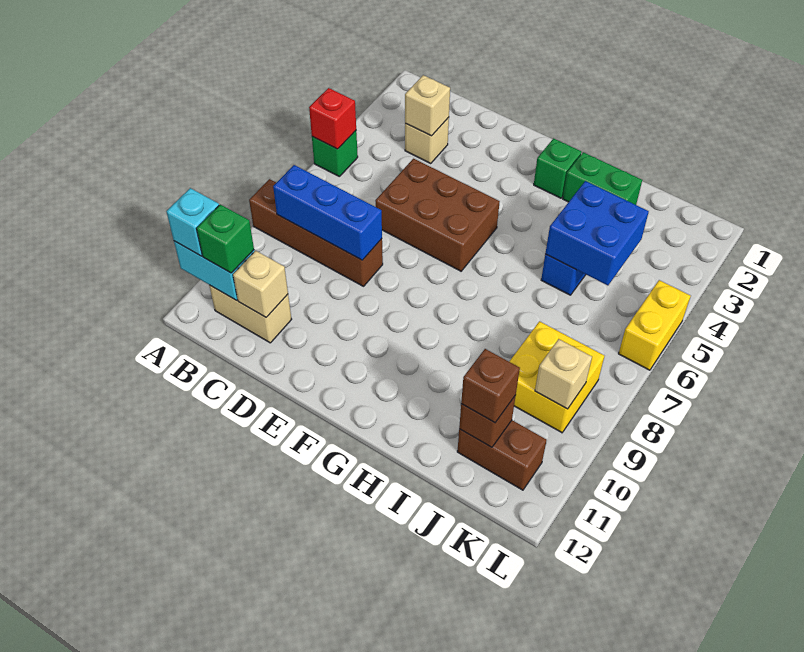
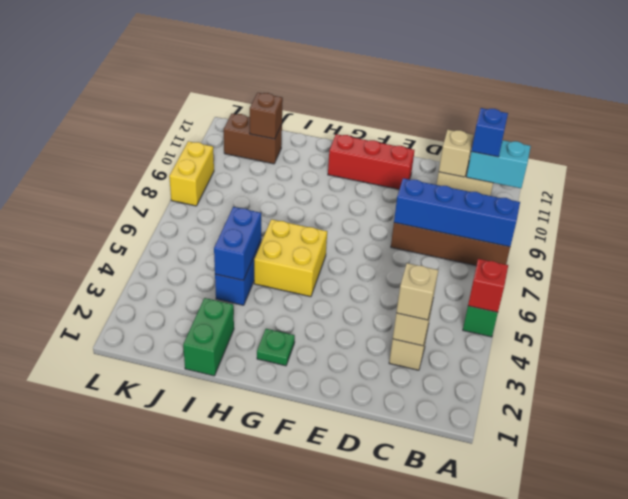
cyan 1x1 brick [166,188,219,256] -> none
blue 1x3 brick [273,165,382,260] -> blue 1x4 brick [394,178,520,247]
green 1x1 brick [197,204,254,273] -> blue 1x1 brick [471,108,508,157]
brown 2x3 brick [375,159,500,271] -> none
none -> red 1x3 brick [328,134,415,189]
green 1x1 brick [534,138,581,198] -> green 1x1 plate [257,329,295,366]
green 1x2 brick [563,152,642,205] -> green 1x2 brick turned to [183,298,234,376]
blue 2x2 brick [545,181,649,285] -> blue 1x2 brick [214,207,261,280]
yellow 2x2 brick [509,321,604,433] -> yellow 2x2 brick moved to [254,219,327,297]
brown 1x1 brick [461,349,520,423] -> none
tan 1x1 brick [535,339,592,409] -> tan 1x1 brick moved to [396,263,438,320]
yellow 1x2 brick [619,280,691,370] -> yellow 1x2 brick moved to [169,141,214,206]

